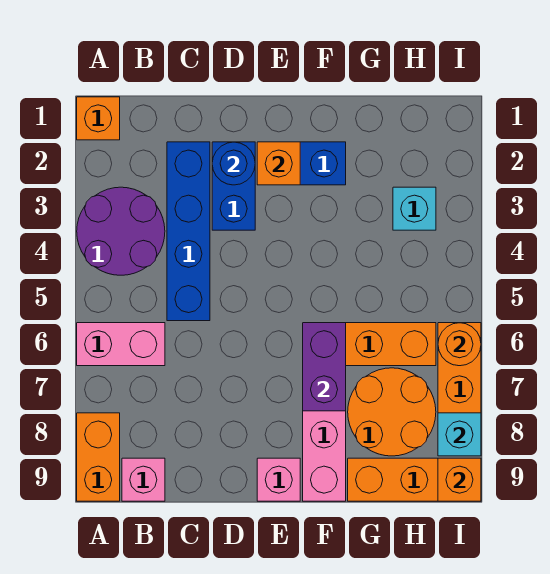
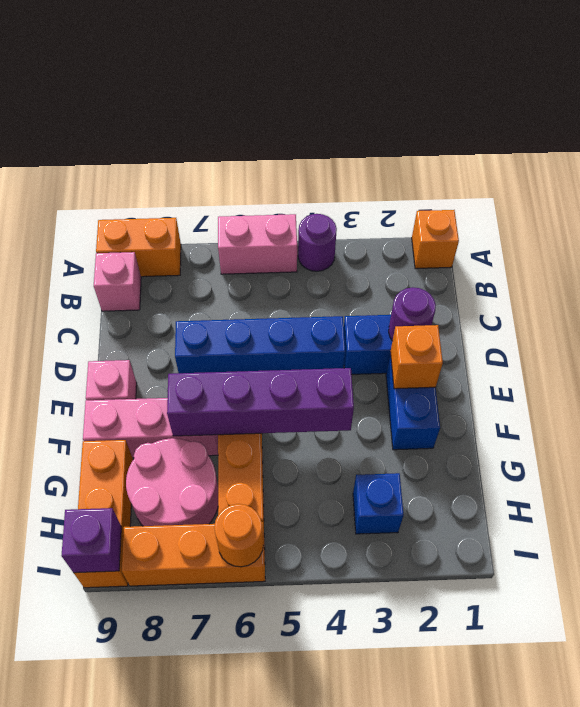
purple 2x2 round brick [77,187,165,275] -> purple 1x1 round brick [298,214,337,271]
pink 1x2 brick [77,323,165,366] -> pink 1x2 brick turned to [218,214,297,274]
blue 1x4 brick [167,142,210,321] -> blue 1x4 brick moved to [175,316,345,373]
blue 1x1 round brick [212,142,255,185] -> purple 1x1 round brick [389,287,436,341]
purple 1x2 brick [303,323,346,411] -> purple 1x4 brick [167,368,354,436]
orange 2x2 round brick [348,368,436,456] -> pink 2x2 round brick [126,438,218,526]
cyan 1x1 brick [393,187,436,230] -> blue 1x1 brick [353,473,404,534]
cyan 1x1 brick [438,413,481,456] -> none
orange 1x1 brick [438,458,481,501] -> purple 1x1 brick [61,508,121,573]

